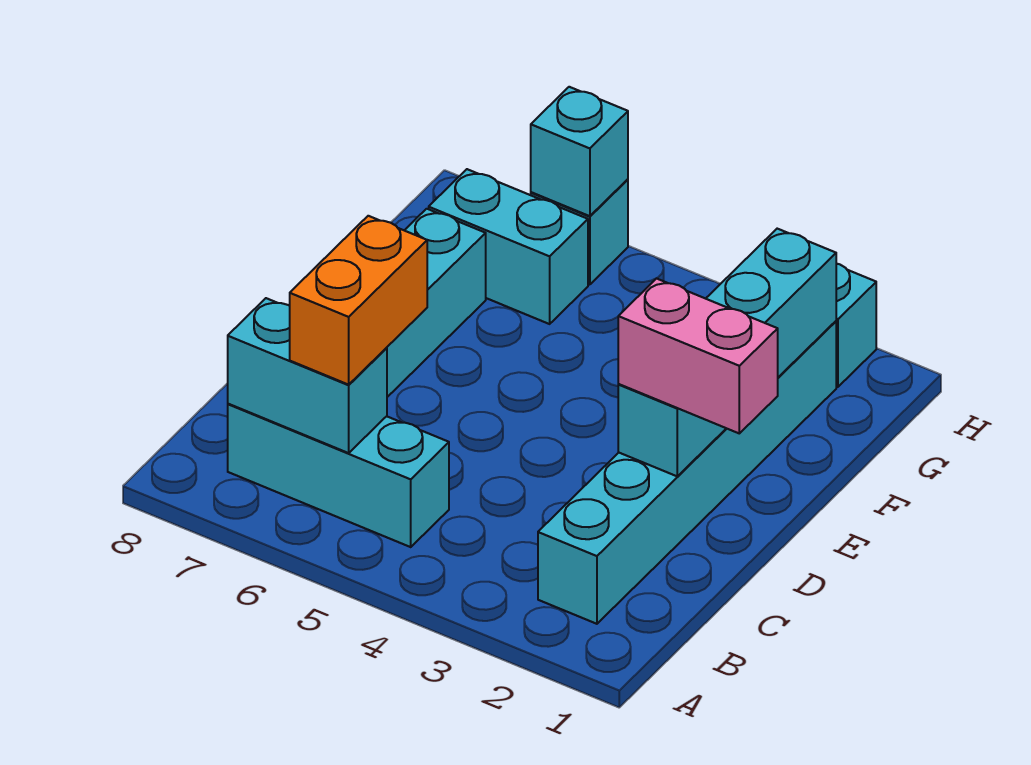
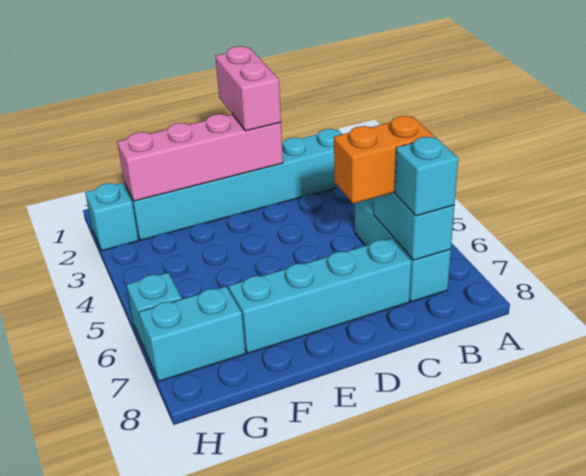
cyan 1x4 brick [618,229,836,476] -> pink 1x4 brick [117,114,283,201]
cyan 1x2 brick [429,169,588,324] -> cyan 1x2 brick turned to [139,286,246,381]
cyan 1x1 brick [531,87,628,216] -> cyan 1x1 brick moved to [395,137,458,216]

